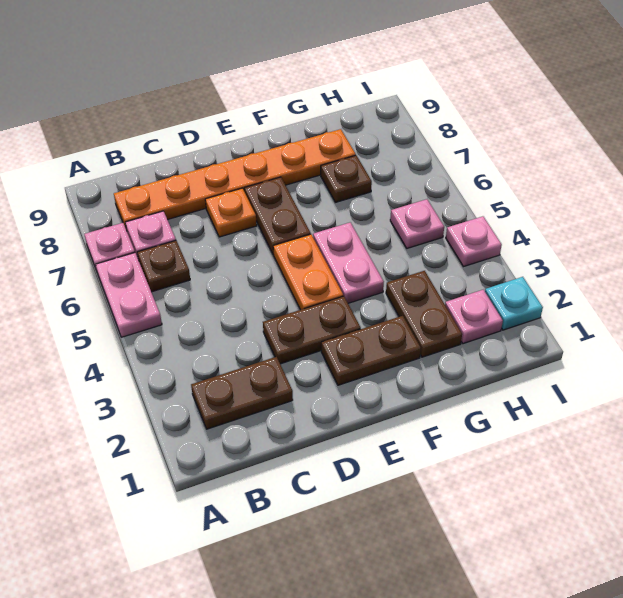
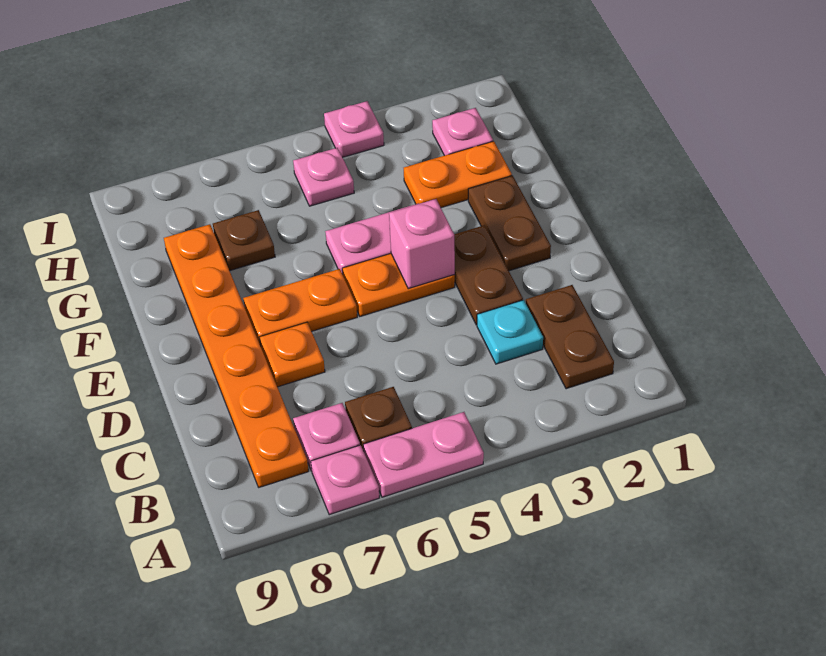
none -> pink 1x1 brick [389,199,455,289]
brown 1x2 plate [244,177,311,255] -> orange 1x2 plate [243,269,357,346]
brown 1x2 plate [386,271,462,357] -> orange 1x2 plate [404,141,512,208]
cyan 1x1 plate [485,277,543,330] -> cyan 1x1 plate moved to [477,300,543,364]

